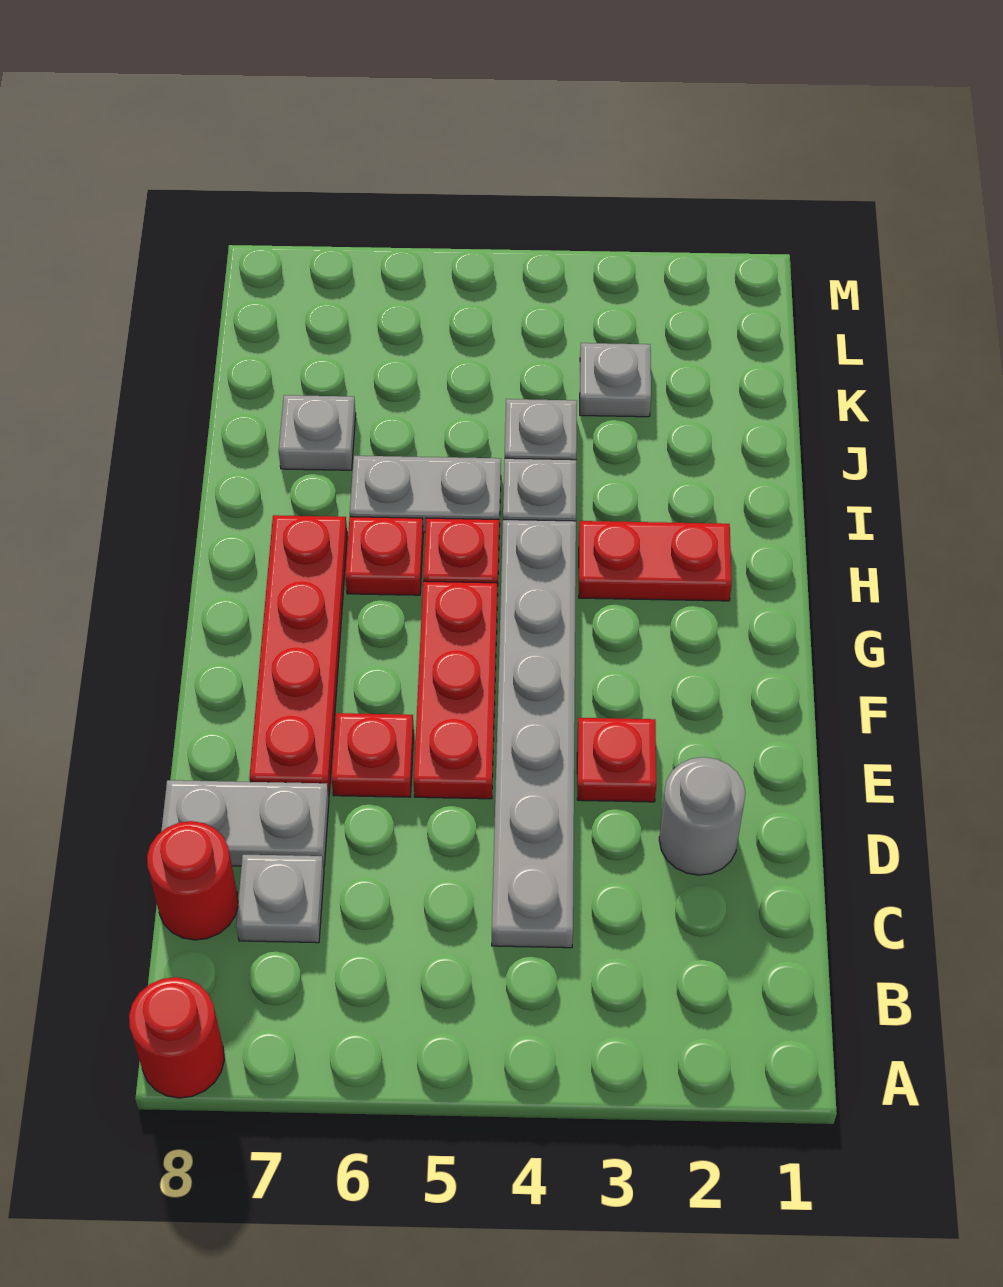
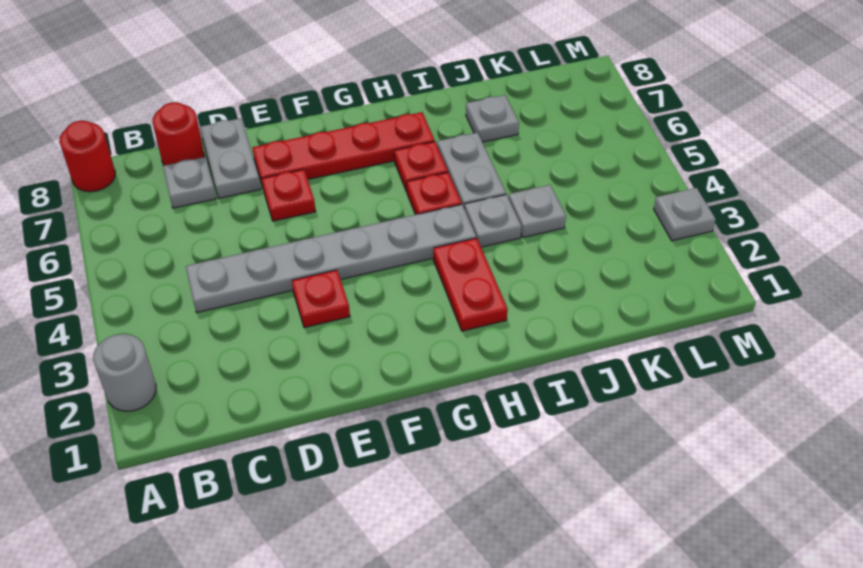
grey 1x1 round brick [659,757,745,875] -> grey 1x1 round brick moved to [93,334,156,411]
red 1x3 plate [414,581,497,799] -> none
grey 1x1 plate [580,343,651,417] -> grey 1x1 plate moved to [654,188,716,241]

